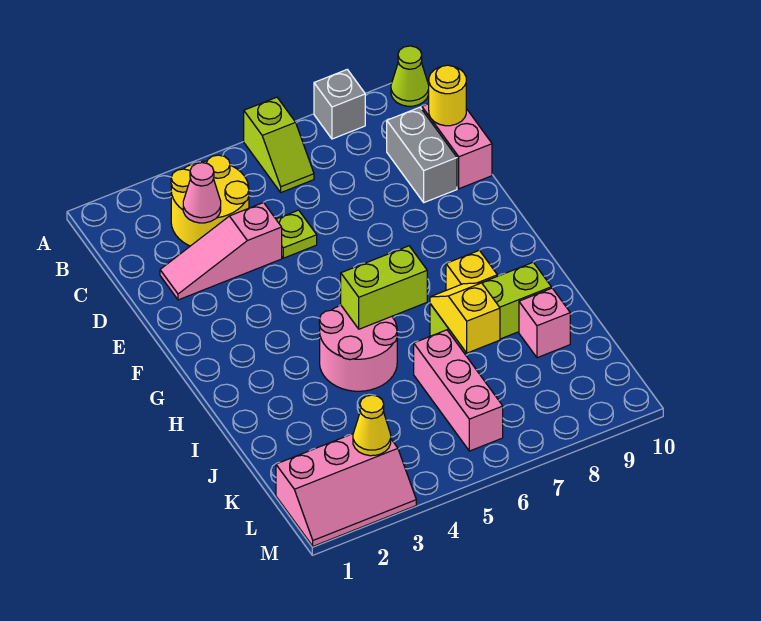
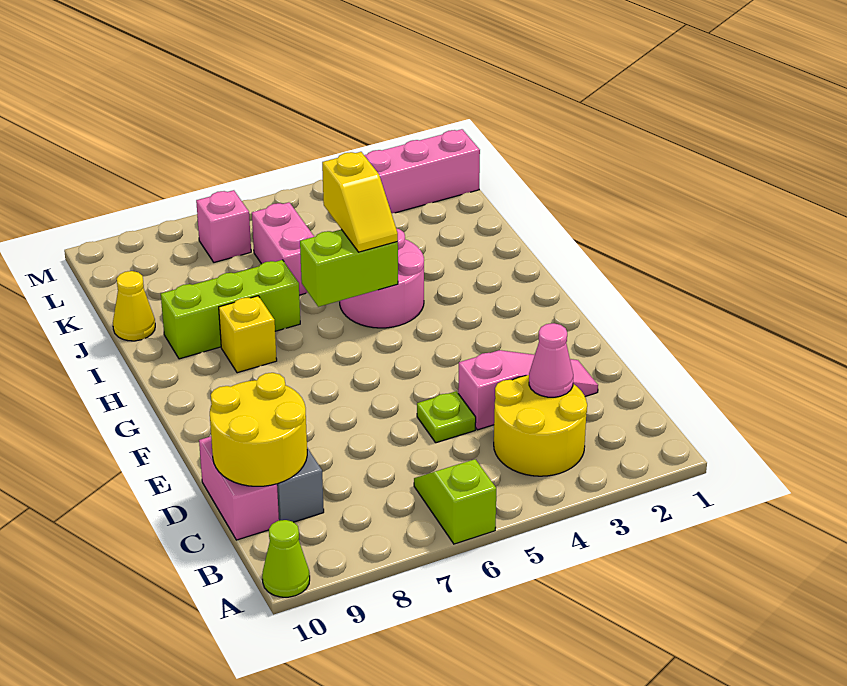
grey 1x1 brick [314,70,365,139] -> none
yellow 1x1 round brick [429,65,466,126] -> yellow 2x2 round brick [210,373,307,486]
yellow 1x2 slope [430,283,500,353] -> yellow 1x2 slope moved to [322,152,398,252]
pink 1x3 brick [414,330,503,451] -> pink 1x2 brick [252,202,314,295]
pink 1x1 brick [519,288,570,358] -> pink 1x1 brick moved to [196,190,251,262]
yellow 1x1 cone [353,395,391,456] -> yellow 1x1 cone moved to [113,271,155,341]

